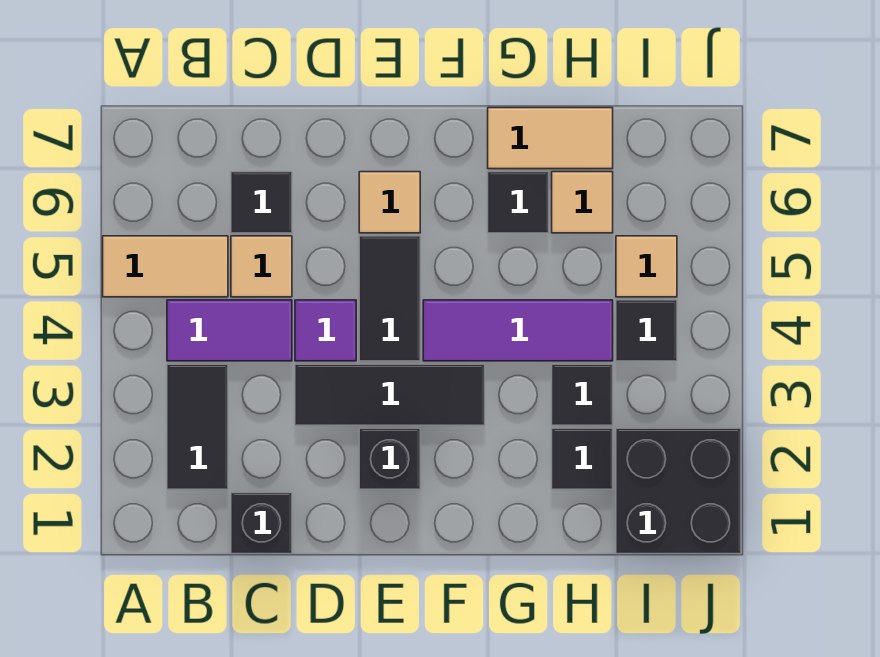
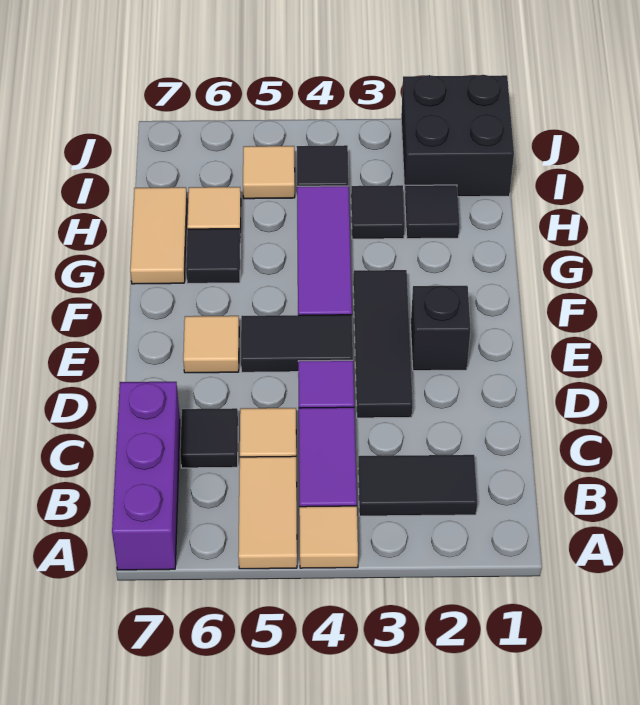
none -> tan 1x1 tile [299,506,358,568]
none -> purple 1x3 brick [112,382,180,570]
black 1x1 brick [231,493,292,554] -> none

